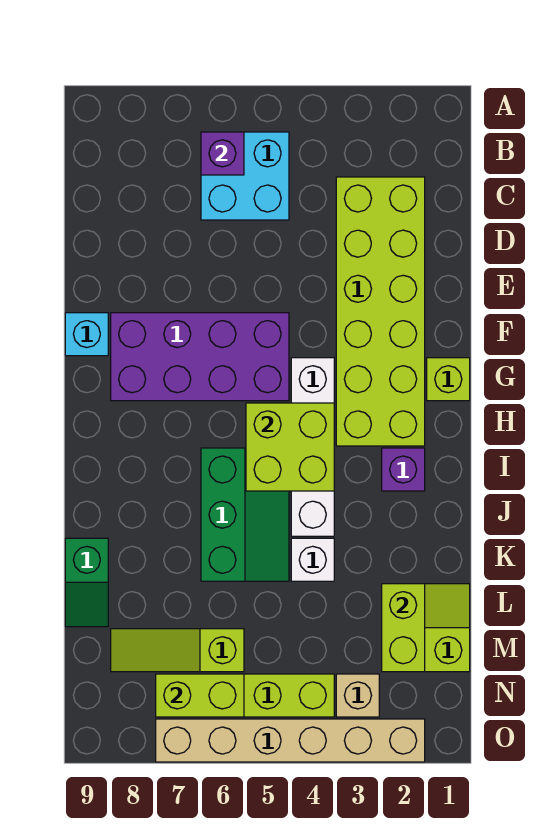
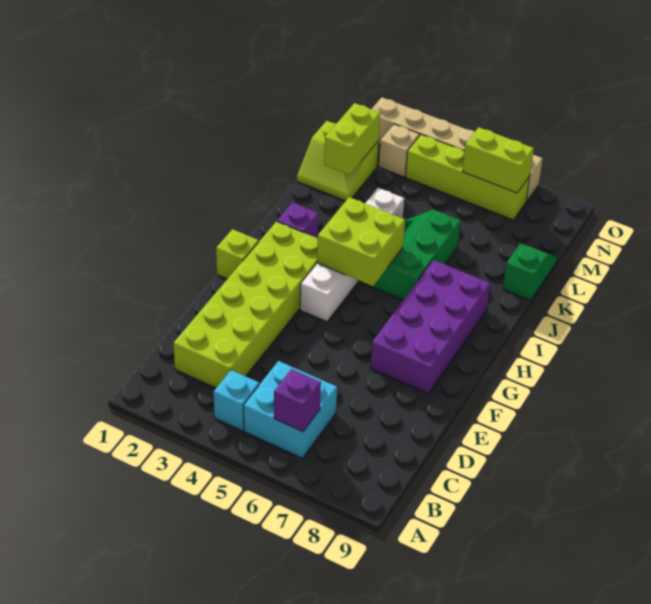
purple 2x4 brick [111,313,289,401] -> purple 2x4 brick turned to [371,260,490,394]
cyan 1x1 brick [65,313,108,356] -> cyan 1x1 brick moved to [214,370,259,431]
lime 1x3 slope [111,629,244,672] -> none

